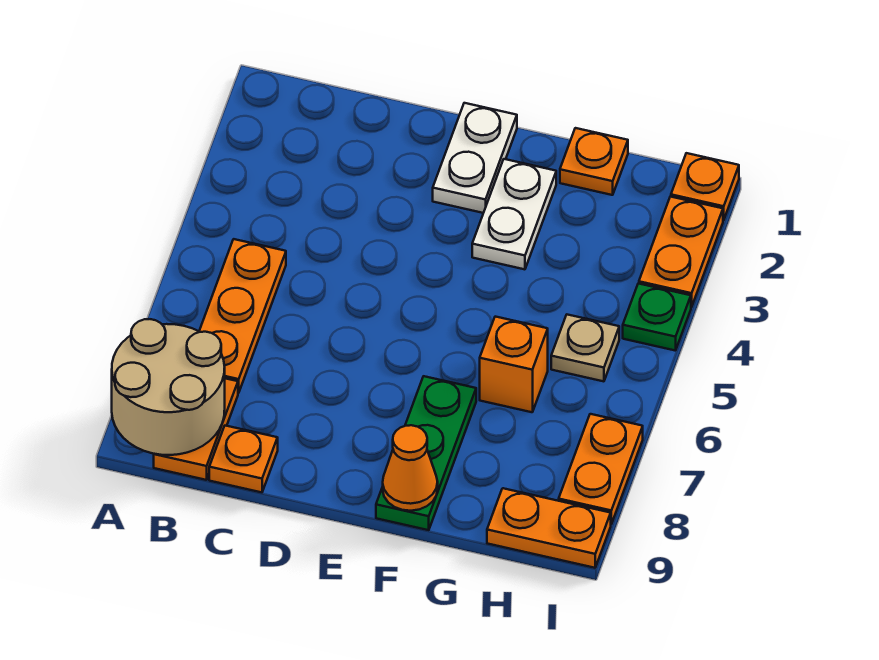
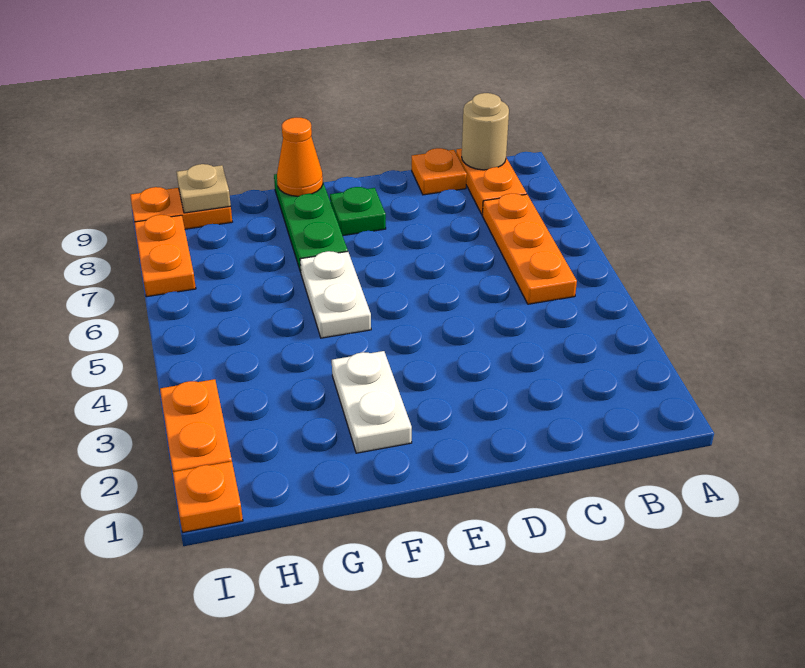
tan 2x2 round brick [112,319,225,455] -> tan 1x1 round brick [462,93,509,170]
white 1x2 plate [433,103,517,213] -> white 1x2 plate moved to [300,251,371,338]
orange 1x1 plate [560,128,628,195] -> none
orange 1x1 brick [480,317,548,412] -> none
tan 1x1 plate [551,315,619,381] -> tan 1x1 plate moved to [177,164,231,213]
green 1x1 plate [623,284,691,351] -> green 1x1 plate moved to [330,187,386,236]

